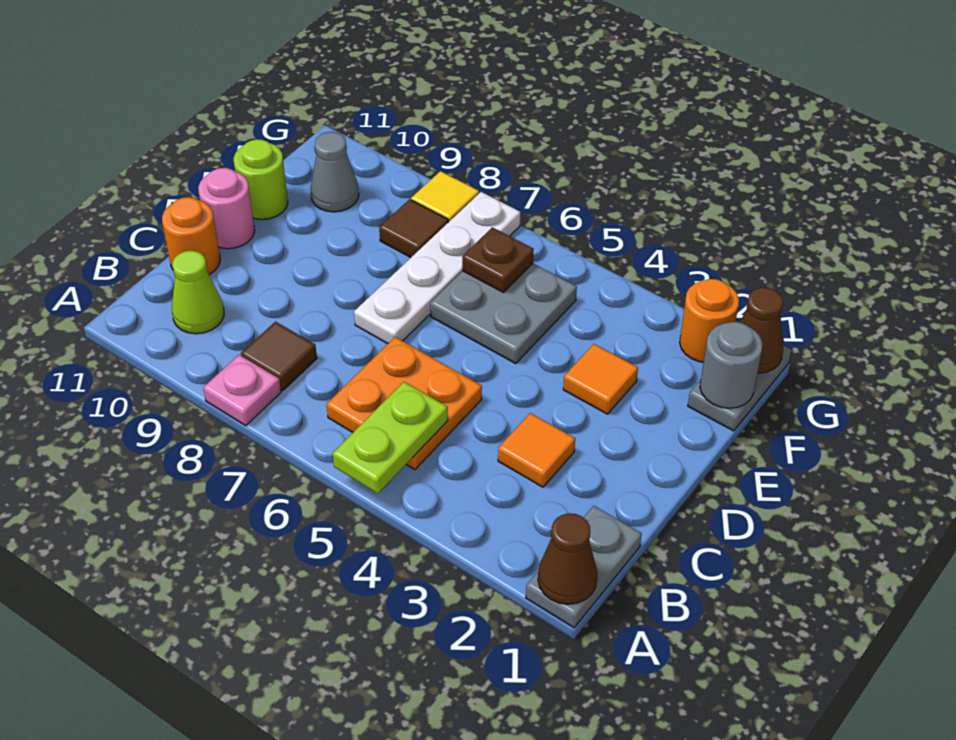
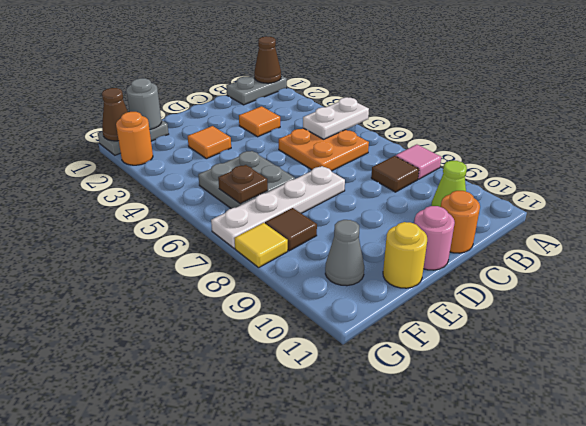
lime 1x2 plate [333,382,448,494] -> white 1x2 plate [303,97,369,139]
pink 1x1 plate [203,355,281,426] -> pink 1x1 tile [396,144,441,179]
lime 1x1 round brick [234,139,288,219] -> yellow 1x1 round brick [383,222,427,288]

